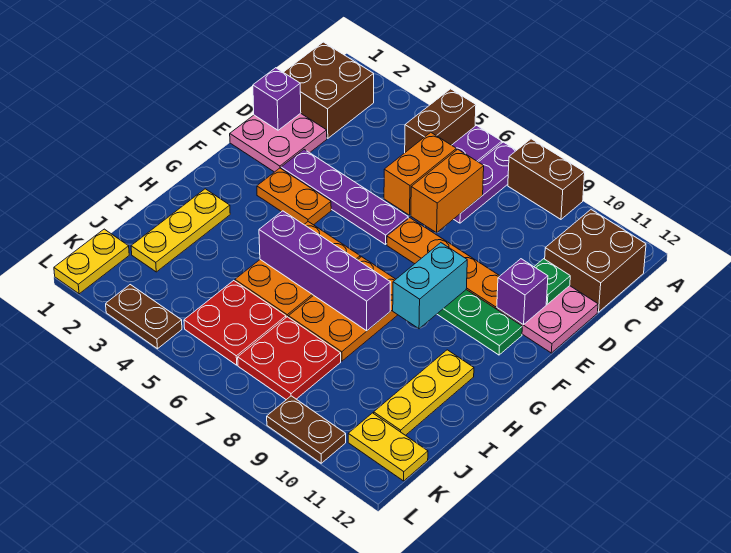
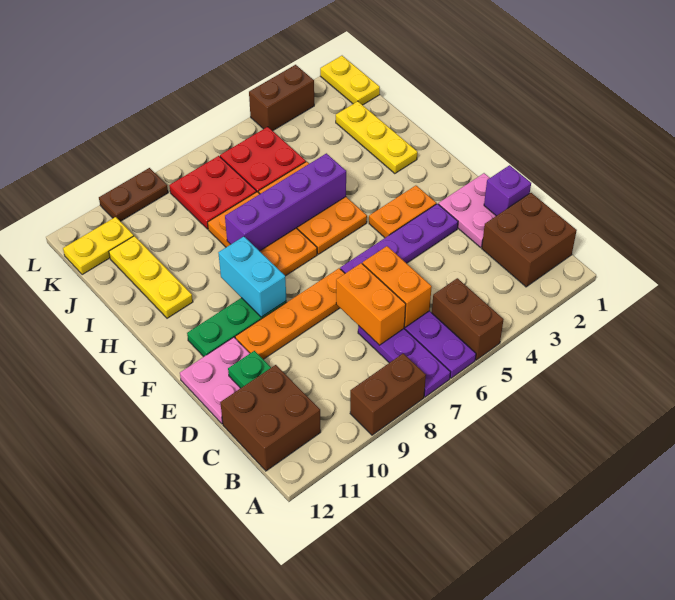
purple 1x1 brick [497,259,548,325] -> none
brown 1x2 plate [106,285,182,349] -> brown 1x2 brick [249,65,314,131]

